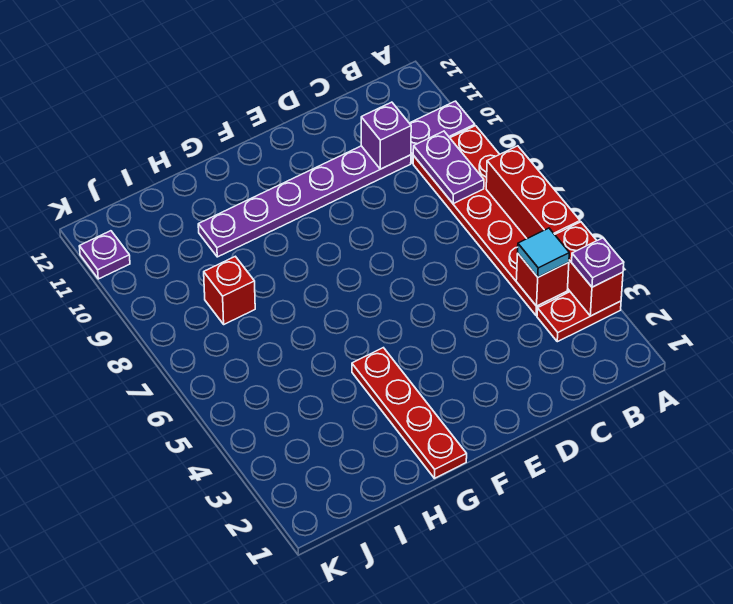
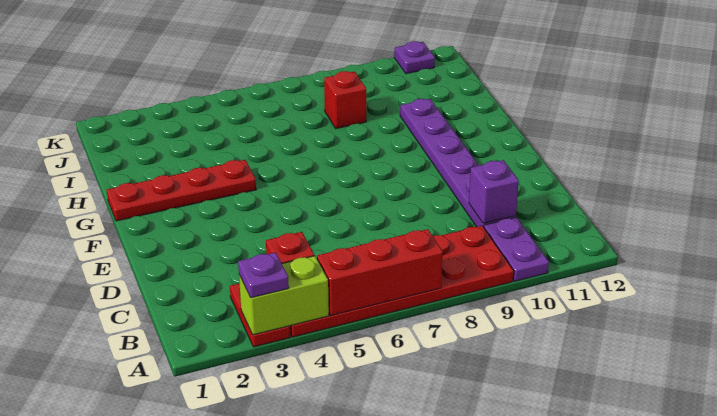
red 1x2 brick [555,222,623,316] -> lime 1x2 brick [239,256,329,335]
cyan 1x1 tile [518,228,569,277] -> none
purple 1x2 plate [413,131,484,204] -> none

